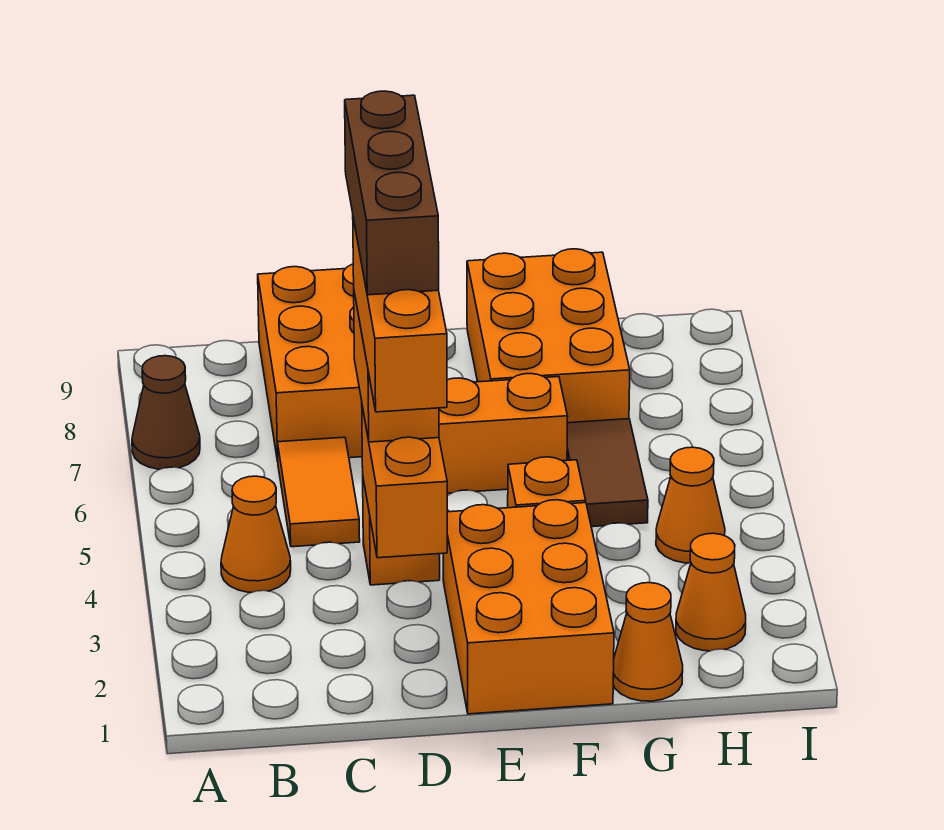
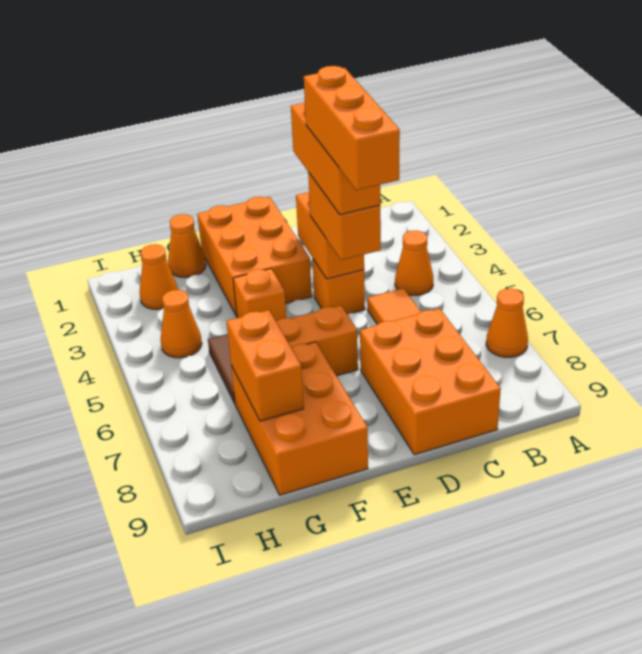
brown 1x1 cone [132,356,200,469] -> orange 1x1 cone [486,288,528,357]
brown 1x3 brick [345,91,439,295] -> orange 1x3 brick [304,66,400,190]
none -> orange 1x2 brick [227,310,304,421]

